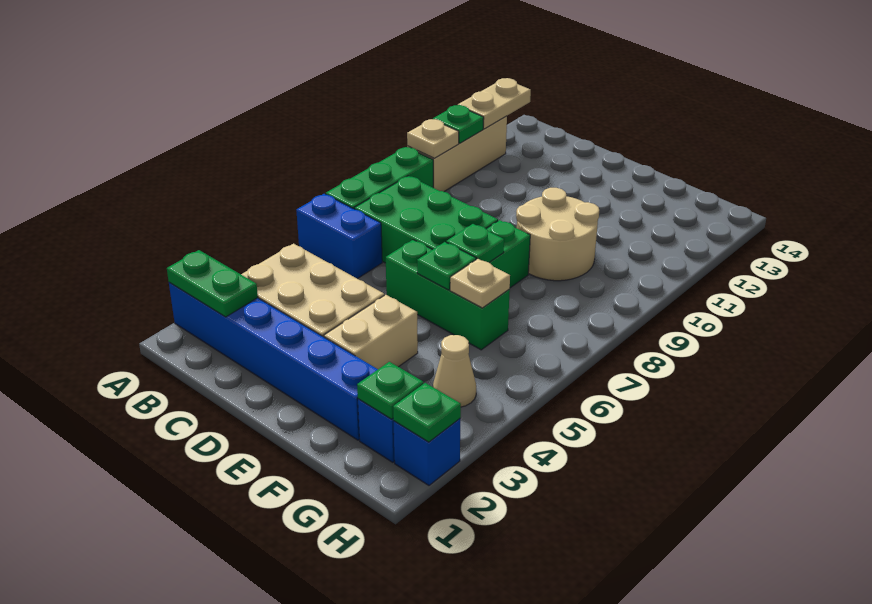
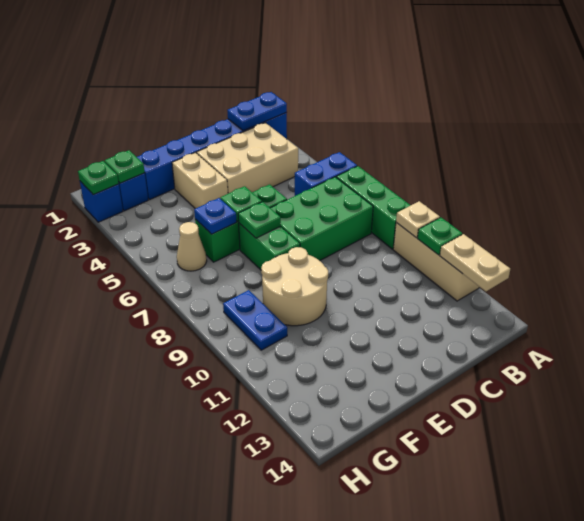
green 1x2 plate [167,250,258,317] -> blue 1x2 plate [227,92,287,131]
tan 1x1 plate [450,259,510,308] -> blue 1x1 plate [194,198,237,234]
tan 1x1 cone [433,335,476,407] -> tan 1x1 cone moved to [177,222,207,271]
none -> blue 1x2 plate [223,290,287,350]

